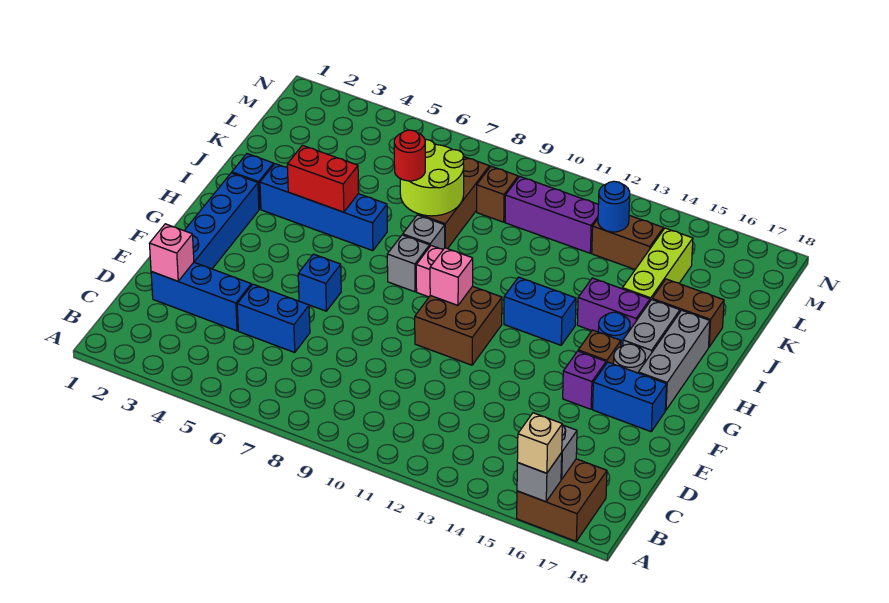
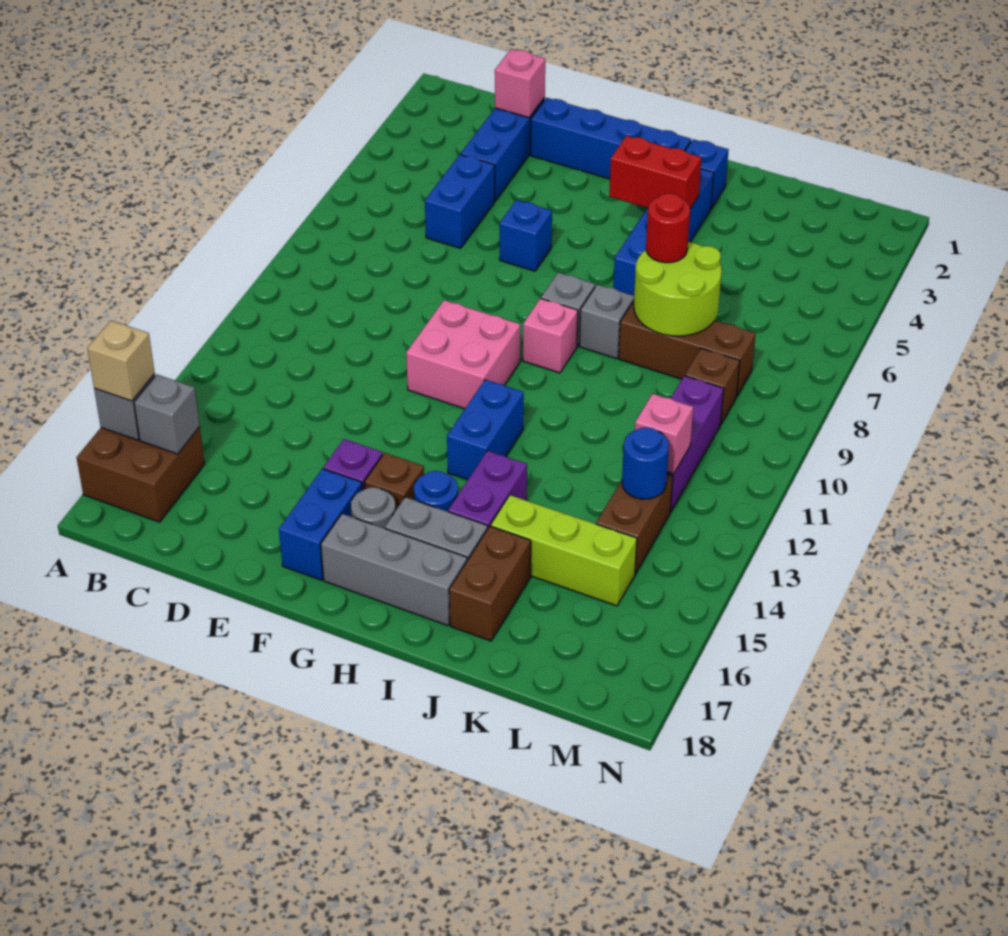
brown 2x2 brick [415,286,502,365] -> pink 2x2 brick [406,300,520,409]
pink 1x1 brick [430,248,473,305] -> pink 1x1 brick moved to [635,394,693,474]
red 1x2 brick [287,145,359,212] -> red 1x2 brick turned to [609,136,701,209]

